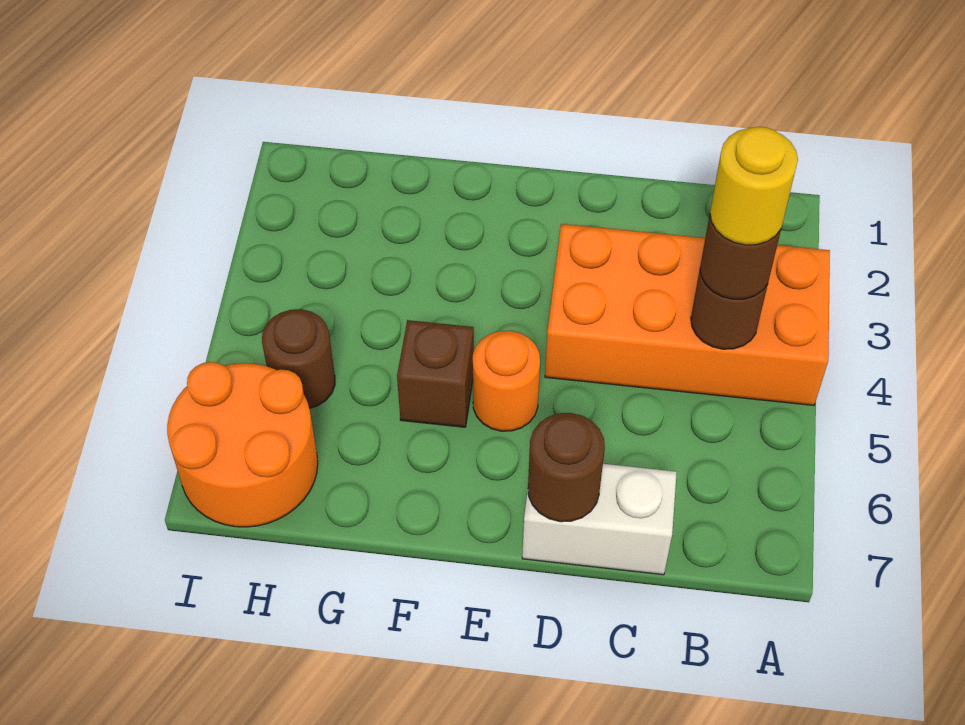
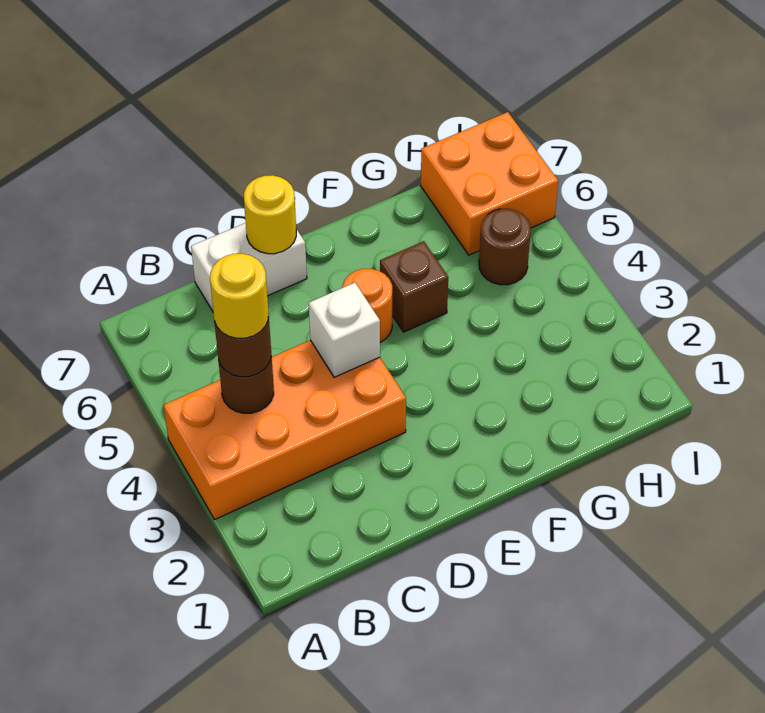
none -> white 1x1 brick [309,283,380,377]
brown 1x1 round brick [528,413,605,522] -> yellow 1x1 round brick [244,175,296,254]
orange 2x2 round brick [167,362,318,527] -> orange 2x2 brick [421,112,558,255]

